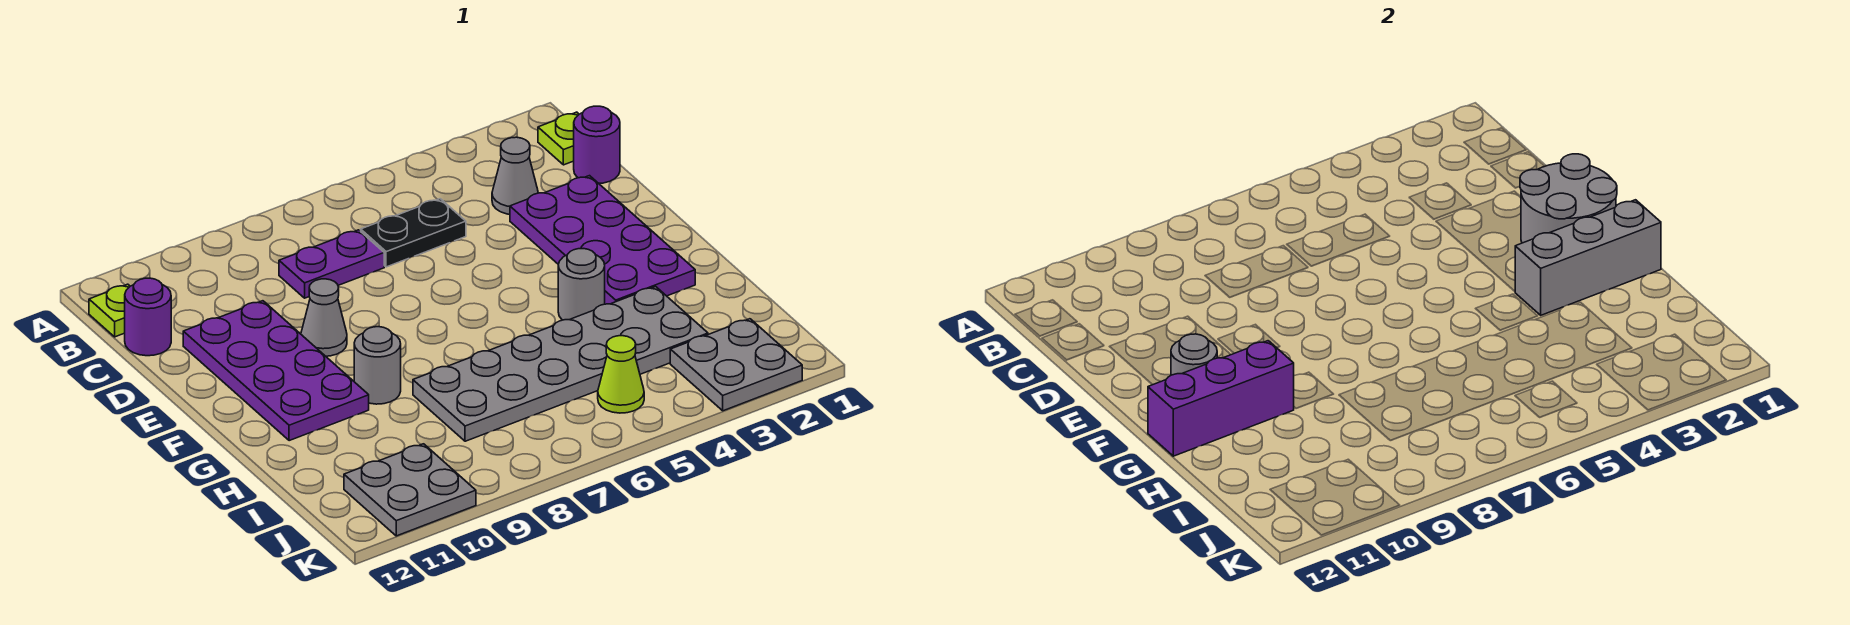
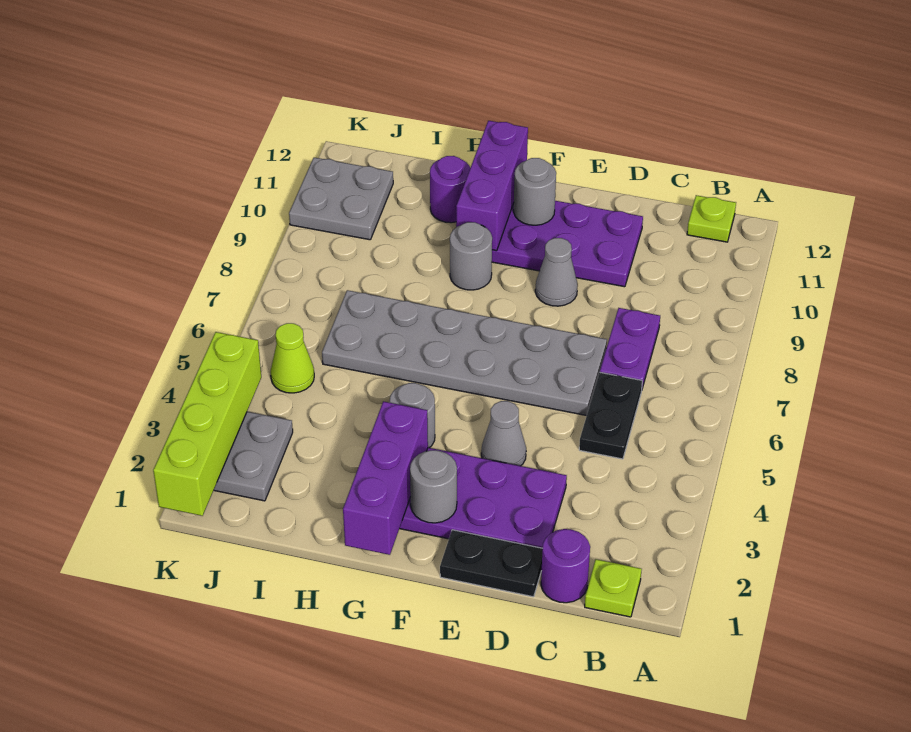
grey 1x1 cone [492,137,538,214] -> grey 1x1 cone moved to [481,401,526,466]
purple 1x1 round brick [125,278,171,356] -> purple 1x1 round brick moved to [430,156,470,223]
none -> black 1x2 plate [440,530,543,597]
grey 2x2 round brick [1520,154,1617,243] -> grey 1x1 round brick [410,450,457,523]
grey 1x3 brick [1515,200,1661,315] -> purple 1x3 brick [343,401,428,555]
grey 2x6 plate [413,287,708,441] -> grey 2x6 plate turned to [322,290,607,416]
none -> lime 1x4 brick [153,332,261,516]

